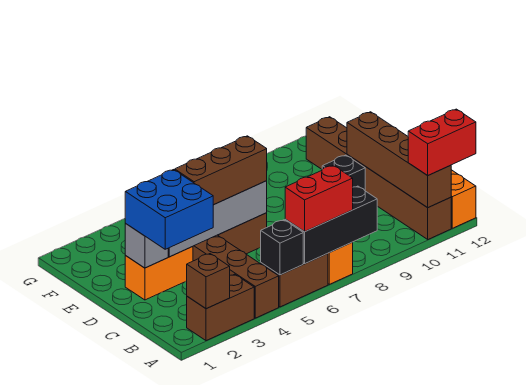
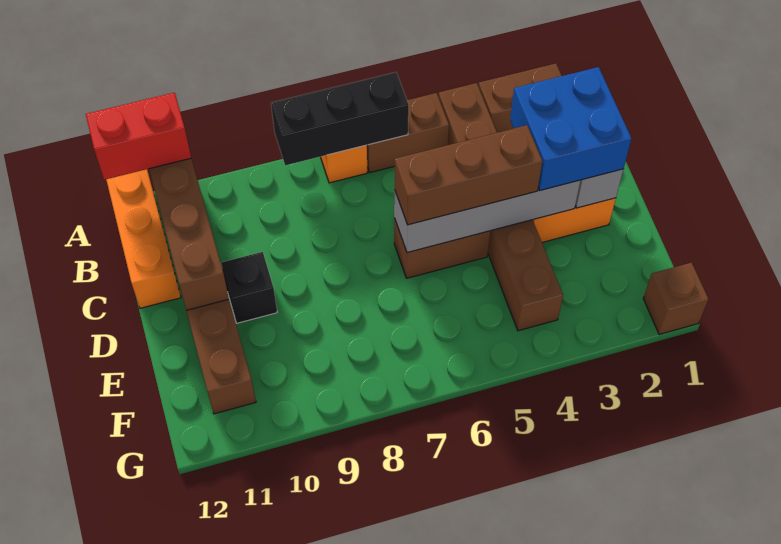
brown 1x1 brick [187,254,230,309] -> brown 1x1 brick moved to [643,263,709,334]
black 1x1 brick [261,220,303,275] -> none
red 1x2 brick [285,165,353,232] -> none

